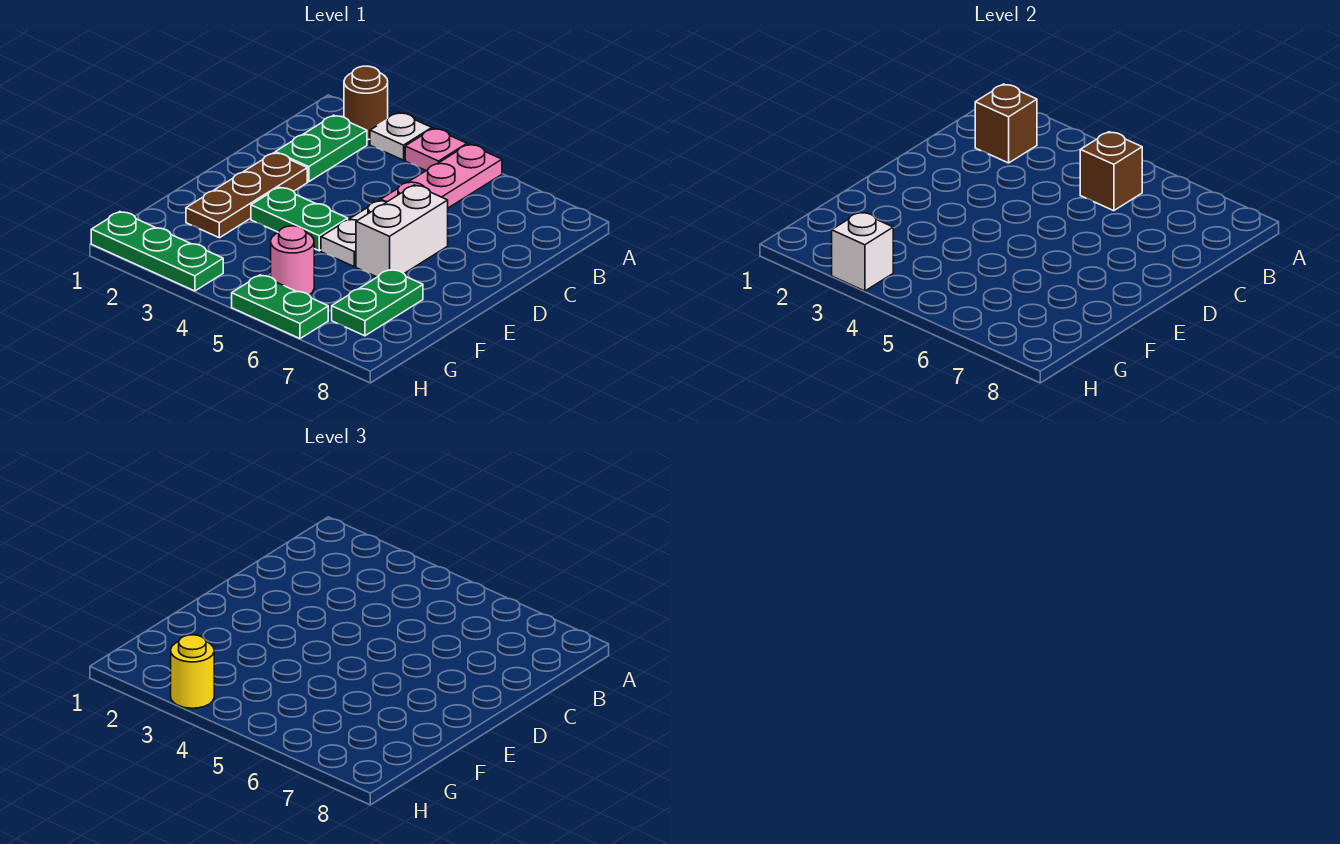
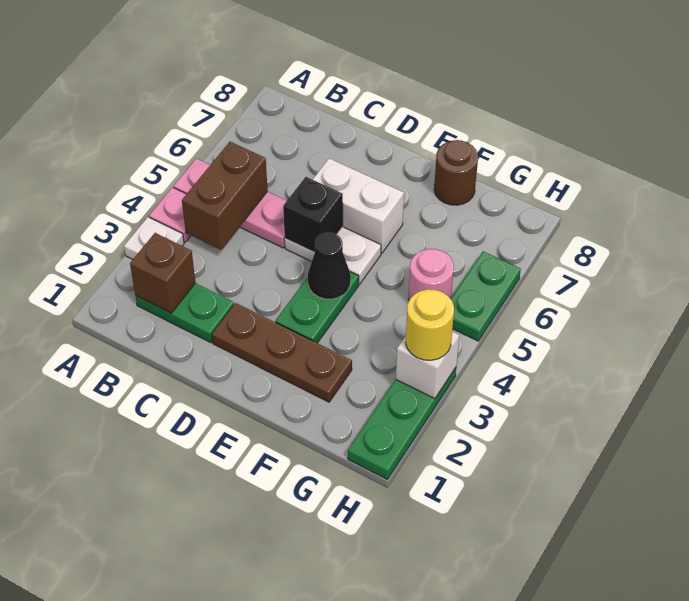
brown 1x1 round brick [344,66,388,140] -> brown 1x1 round brick moved to [434,140,478,205]
brown 1x1 brick [1080,132,1143,211] -> brown 1x2 brick [182,142,268,250]
none -> black 1x1 brick [283,177,343,253]
none -> black 1x1 cone [308,232,351,299]
green 1x2 plate [332,269,423,336] -> none

